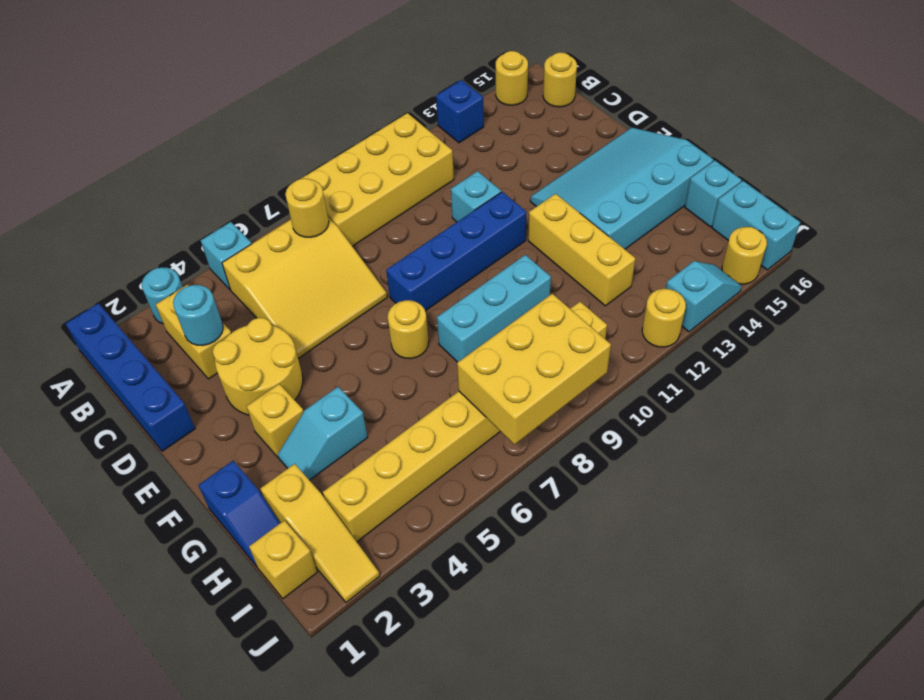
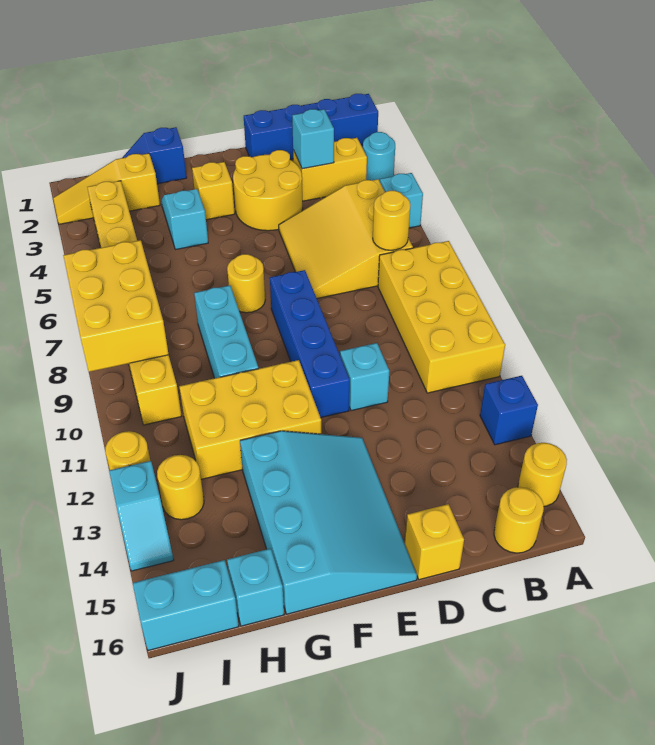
cyan 1x1 round brick [173,285,223,346] -> cyan 1x1 brick [292,109,334,169]
yellow 1x3 brick [528,194,636,306] -> yellow 2x3 brick [179,360,321,479]
yellow 1x1 brick [249,520,317,599] -> yellow 1x1 brick moved to [405,504,464,580]
yellow 1x1 round brick [722,227,767,284] -> yellow 1x1 round brick moved to [157,455,204,520]

